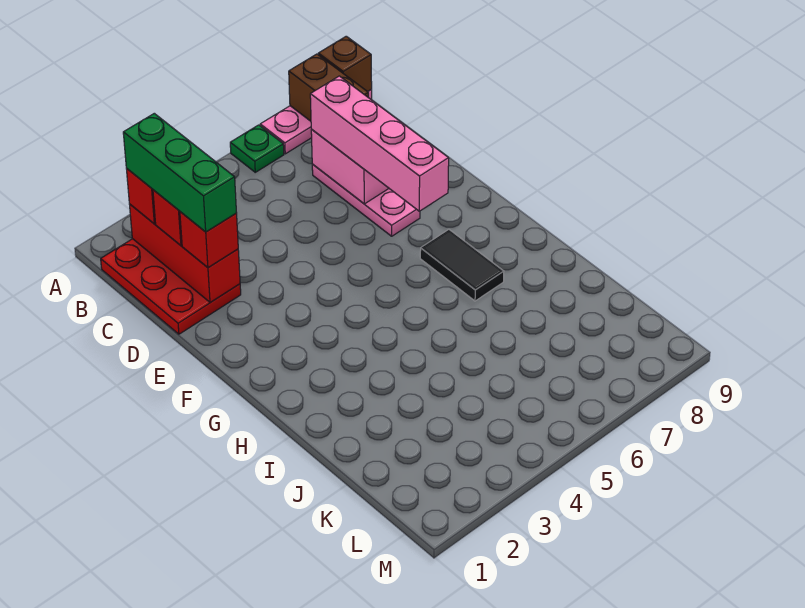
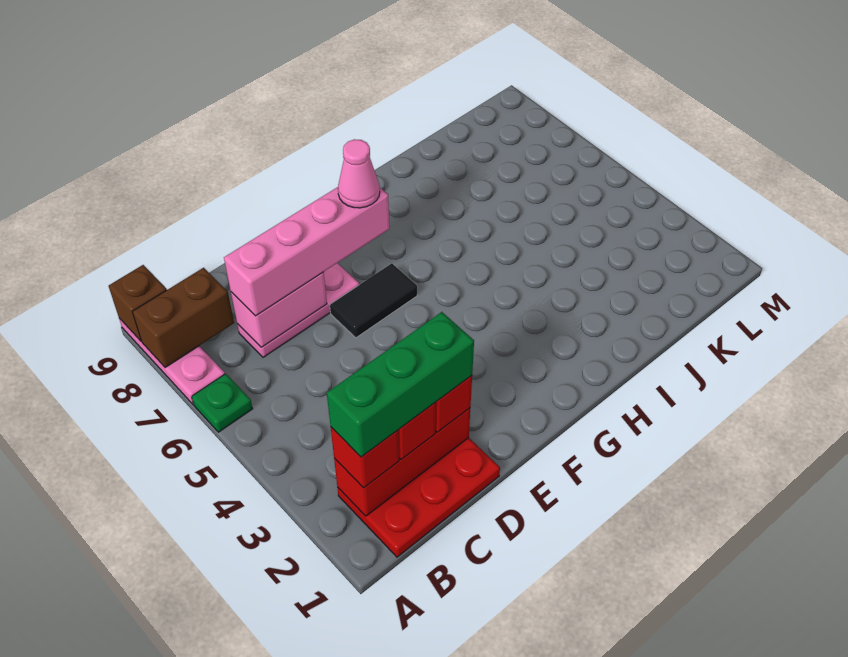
none -> pink 1x1 cone [338,139,380,208]
black 1x2 tile [420,229,504,301] -> black 1x2 tile moved to [330,263,417,338]

